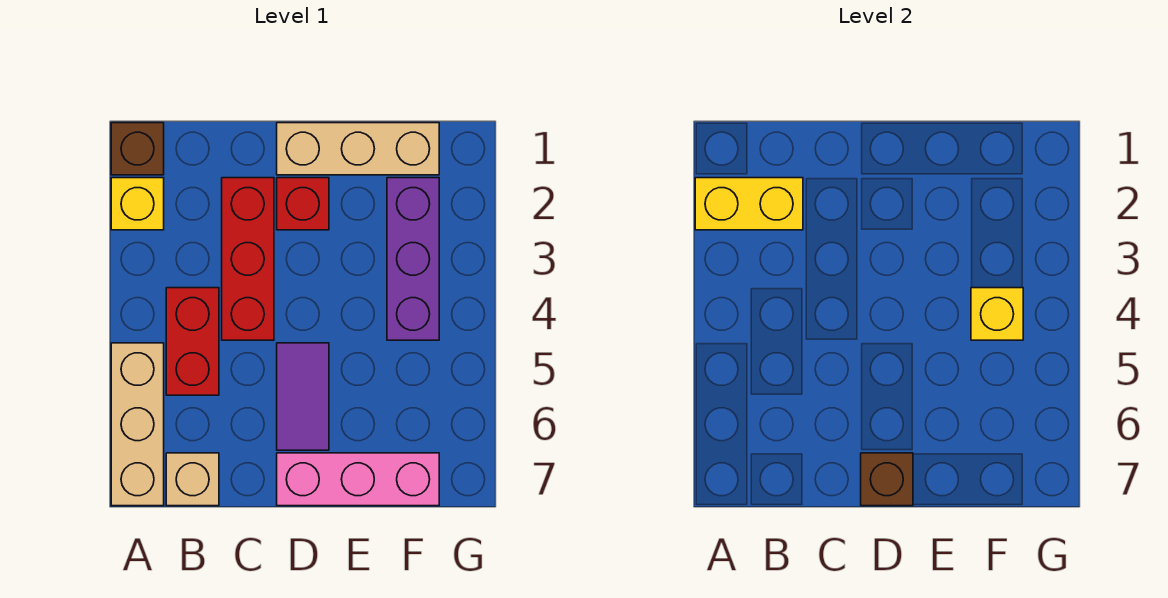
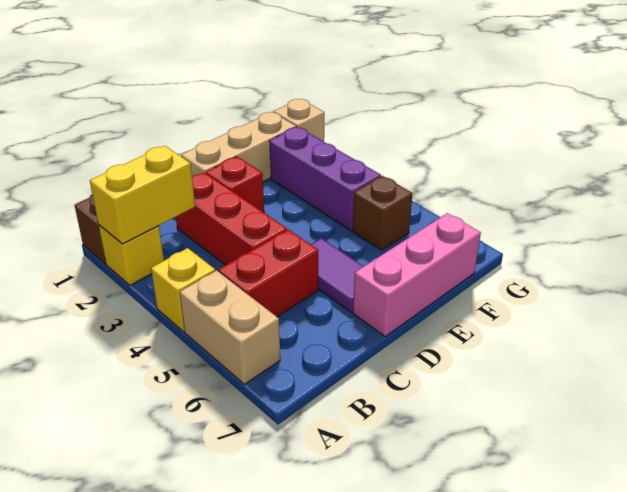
tan 1x3 brick [111,343,164,506] -> tan 1x2 brick [180,271,280,384]
red 1x2 brick [166,288,219,395] -> red 1x2 brick turned to [219,230,318,317]
tan 1x1 brick [166,453,219,506] -> tan 1x1 brick moved to [273,99,324,142]
brown 1x1 brick [861,453,913,506] -> brown 1x1 brick moved to [353,176,412,250]
yellow 1x1 brick [971,288,1023,340] -> yellow 1x1 brick moved to [151,248,215,332]

